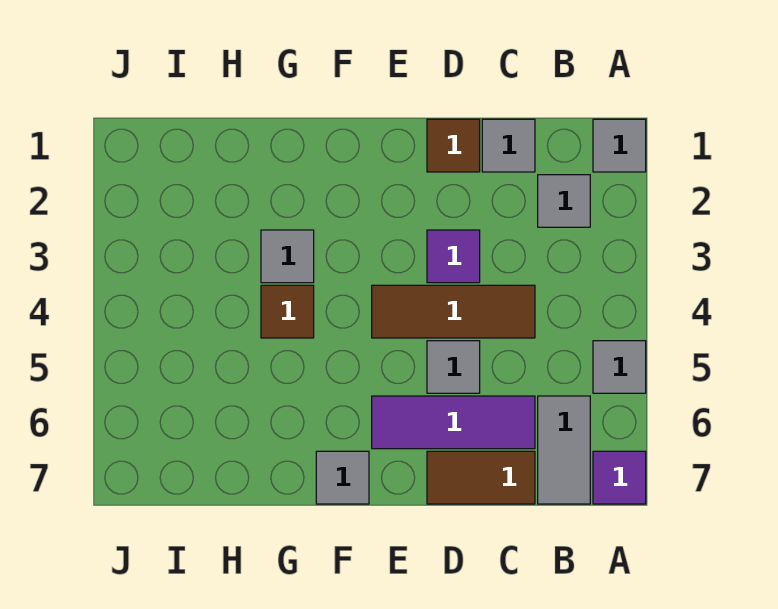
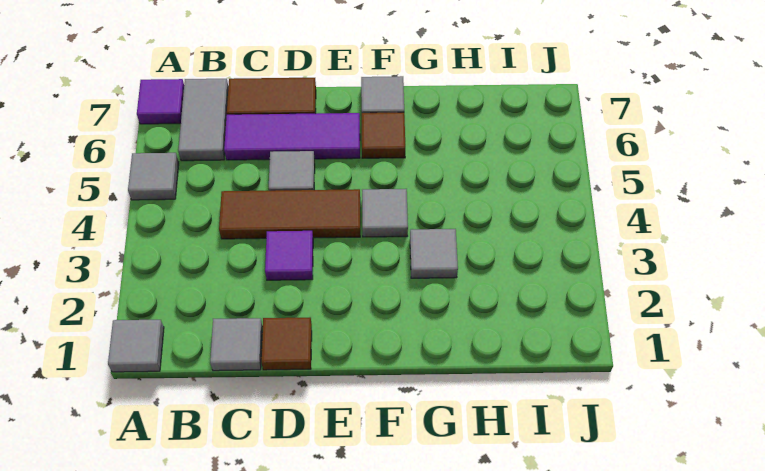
grey 1x1 tile [538,175,590,227] -> grey 1x1 tile moved to [362,189,408,237]
brown 1x1 tile [261,285,314,338] -> brown 1x1 tile moved to [362,112,405,158]

